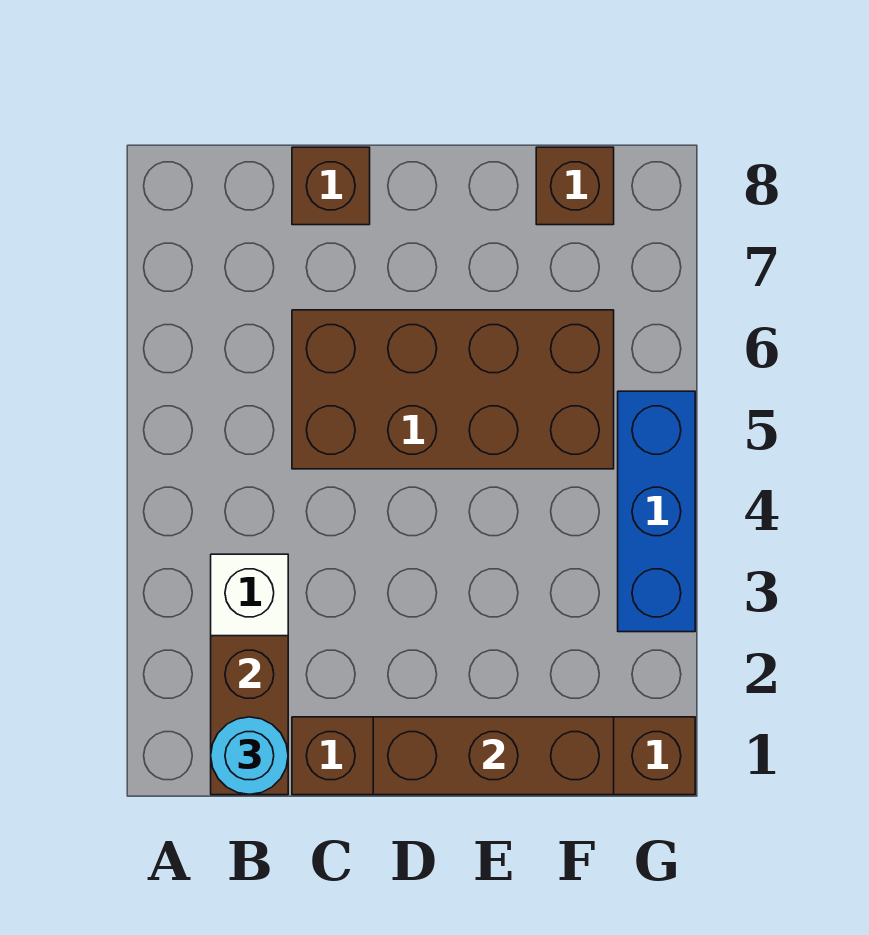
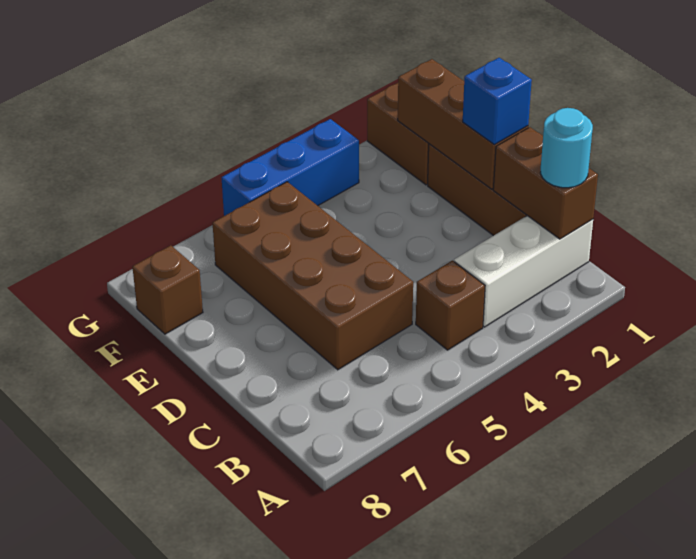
brown 1x2 brick [211,636,288,795] -> brown 1x2 brick turned to [493,127,598,239]
brown 1x1 brick [292,147,370,225] -> brown 1x1 brick moved to [416,261,485,350]
none -> blue 1x1 brick [463,58,532,145]

